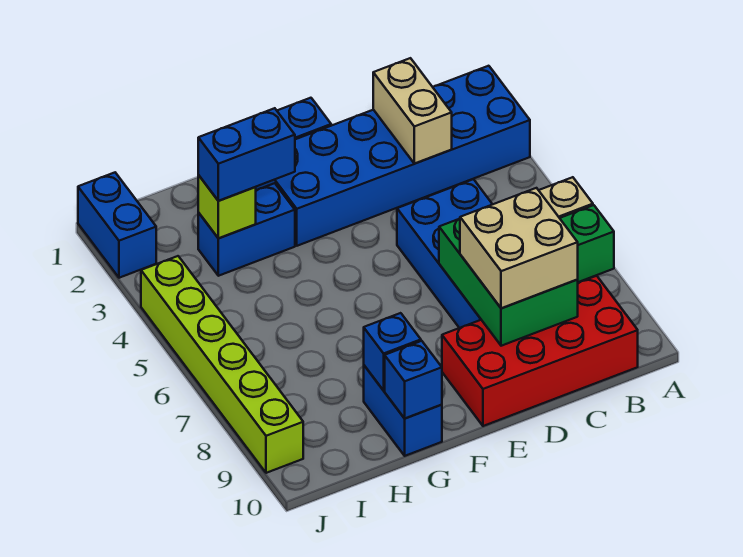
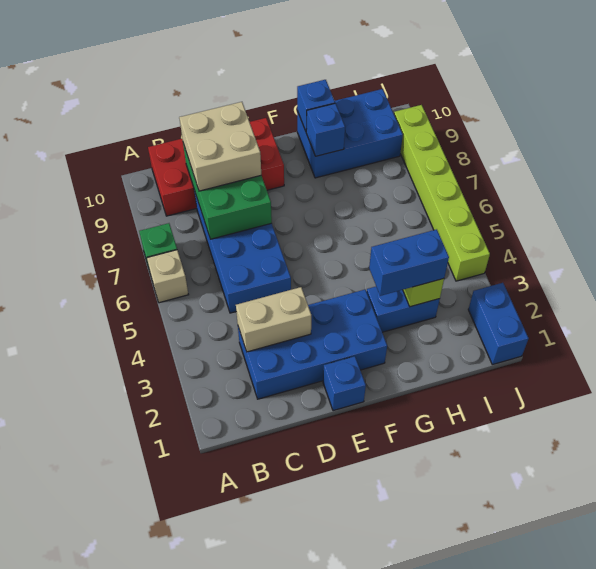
blue 2x6 brick [256,66,530,246] -> blue 2x4 brick [238,289,387,399]
tan 1x2 brick [373,58,452,164] -> tan 1x2 brick turned to [236,287,311,352]
blue 1x2 brick [364,366,442,456] -> blue 2x3 brick [297,89,403,178]

